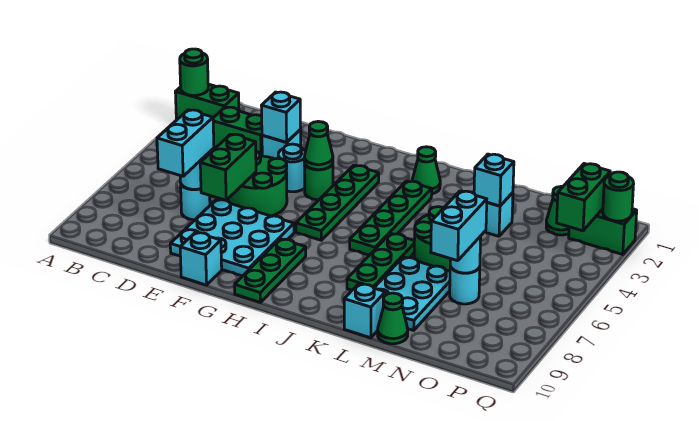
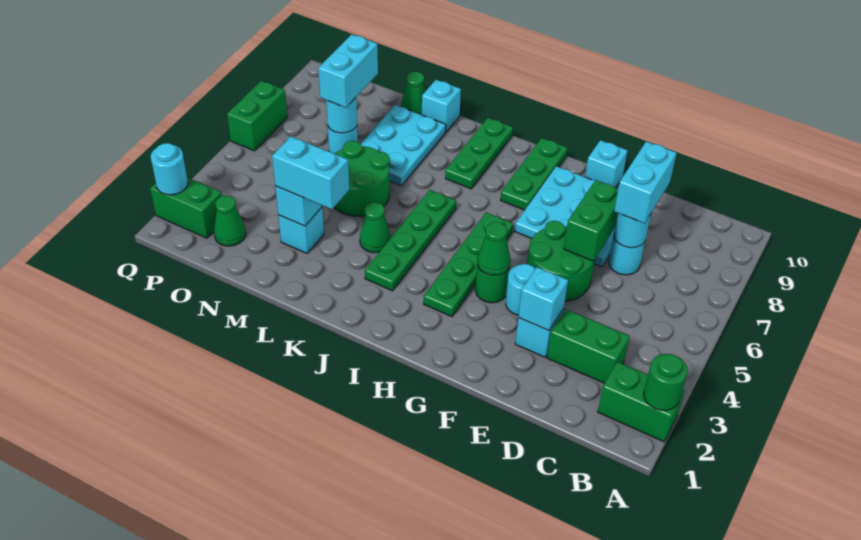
green 1x1 cone [412,147,440,194] -> green 1x1 cone moved to [360,202,391,253]
green 1x3 plate [347,233,414,290] -> green 1x3 plate moved to [445,118,513,189]
none -> cyan 1x2 brick [272,136,349,209]
green 1x2 brick [557,164,610,231] -> green 1x2 brick moved to [227,81,287,151]
green 1x1 round brick [603,172,634,221] -> cyan 1x1 round brick [151,143,188,195]

